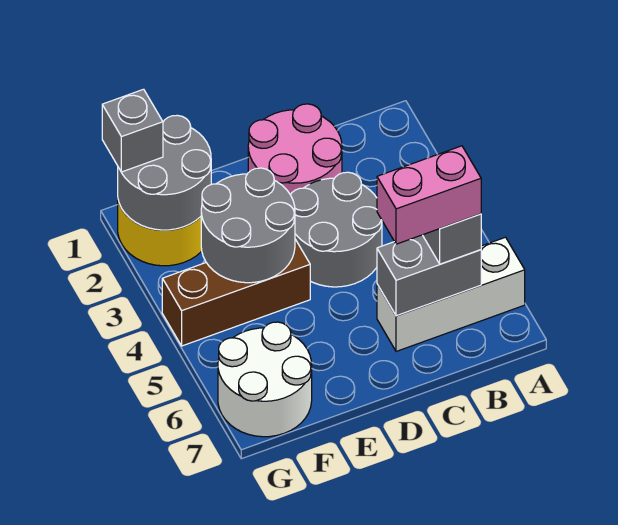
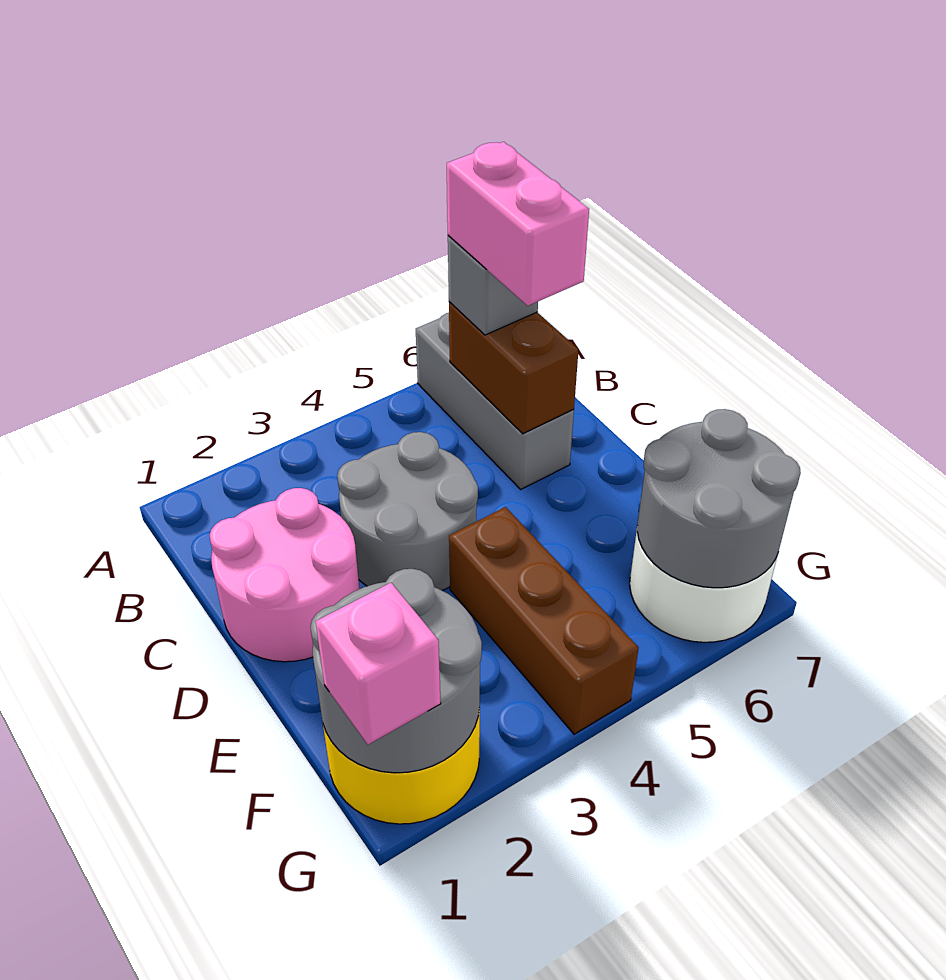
white 1x3 brick [377,237,525,351] -> grey 1x3 brick [416,313,574,489]
grey 1x2 brick [377,235,481,316] -> brown 1x2 brick [449,302,579,434]
grey 2x2 round brick [201,168,295,283] -> grey 2x2 round brick moved to [637,409,801,588]
grey 1x1 brick [102,89,163,172] -> pink 1x1 brick [316,583,441,745]

